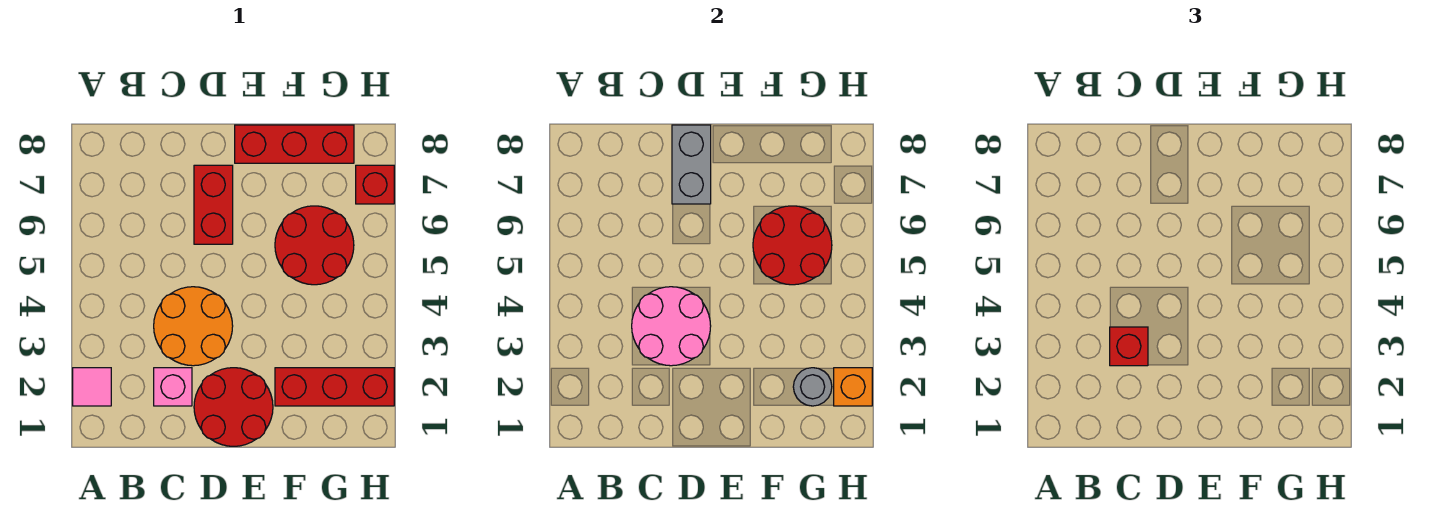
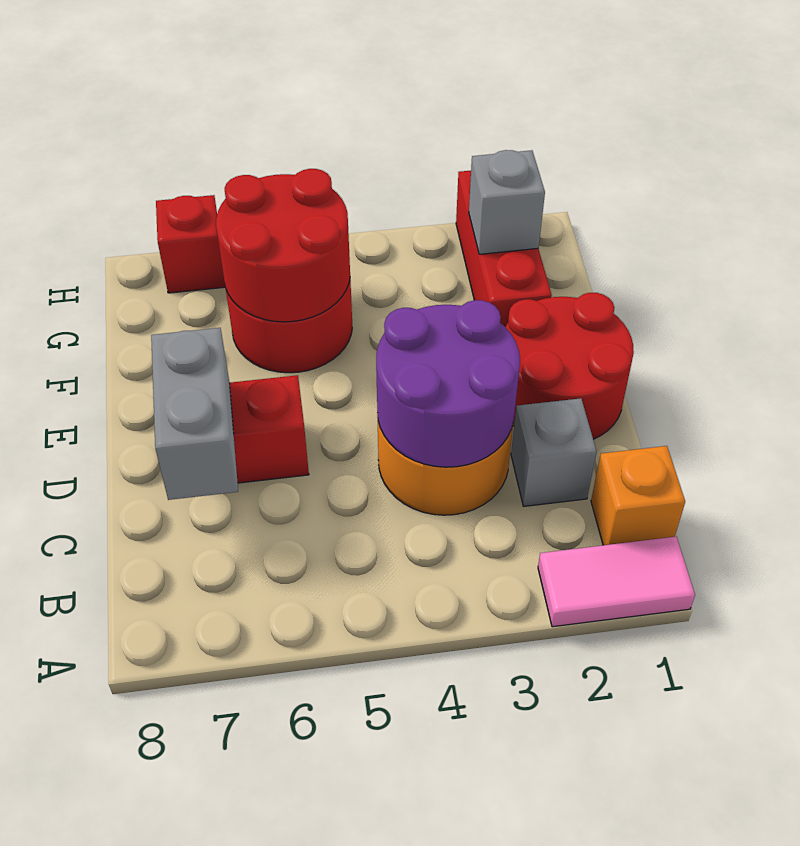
pink 1x1 tile [73,368,111,406] -> pink 1x2 tile [538,537,695,627]
pink 1x1 brick [154,368,192,406] -> grey 1x1 brick [511,398,596,506]
pink 2x2 round brick [632,287,711,366] -> purple 2x2 round brick [376,300,520,467]
red 1x1 brick [1110,327,1148,366] -> none
grey 1x2 brick [672,125,711,204] -> grey 1x2 brick turned to [151,328,238,500]
red 1x3 brick [235,125,354,163] -> none
grey 1x1 round brick [793,368,832,406] -> grey 1x1 brick [469,150,545,254]
orange 1x1 brick [834,368,872,406] -> orange 1x1 brick moved to [591,446,685,545]

